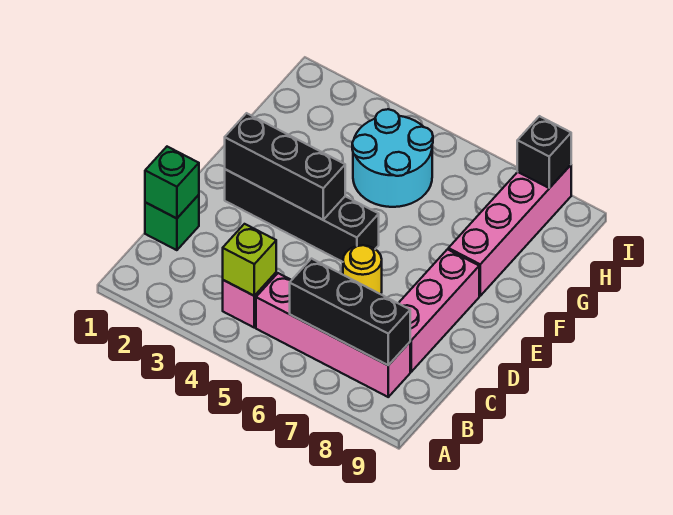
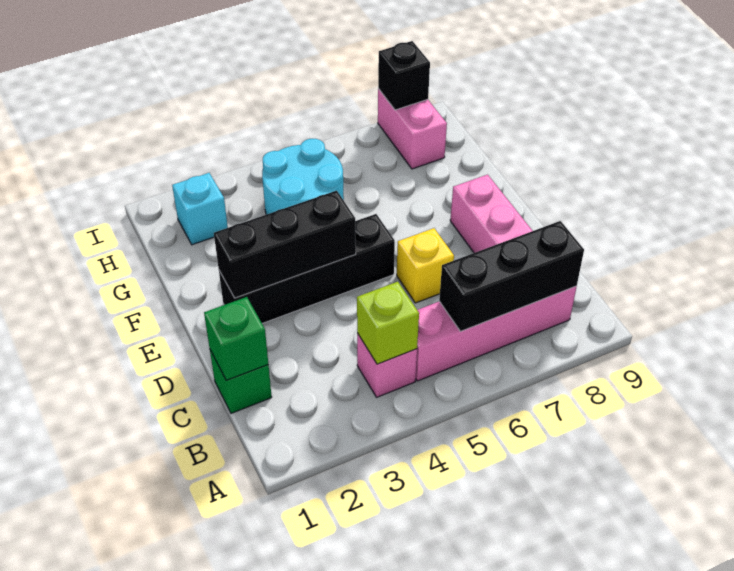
yellow 1x1 round brick [343,245,382,294] -> yellow 1x1 brick [397,228,454,303]
pink 1x4 brick [448,165,571,296] -> pink 1x2 brick [378,89,447,169]
none -> cyan 1x1 brick [172,173,228,245]

